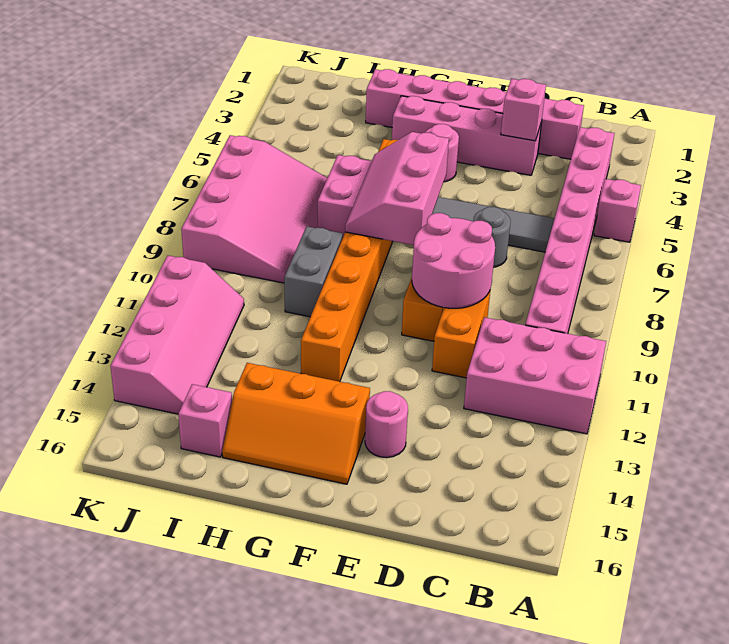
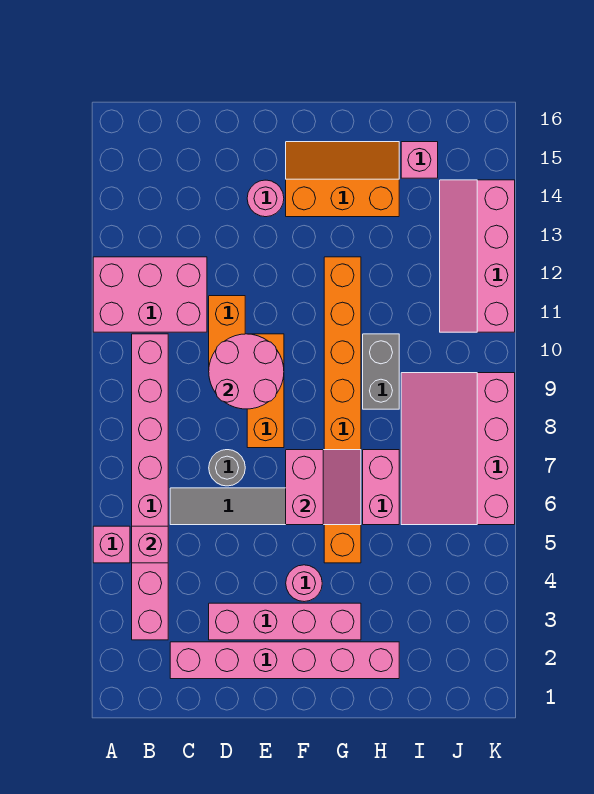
pink 1x1 brick [501,79,546,141] -> pink 1x1 brick moved to [132,526,168,563]
pink 2x3 slope [345,132,449,245] -> pink 2x2 slope [286,450,361,525]

